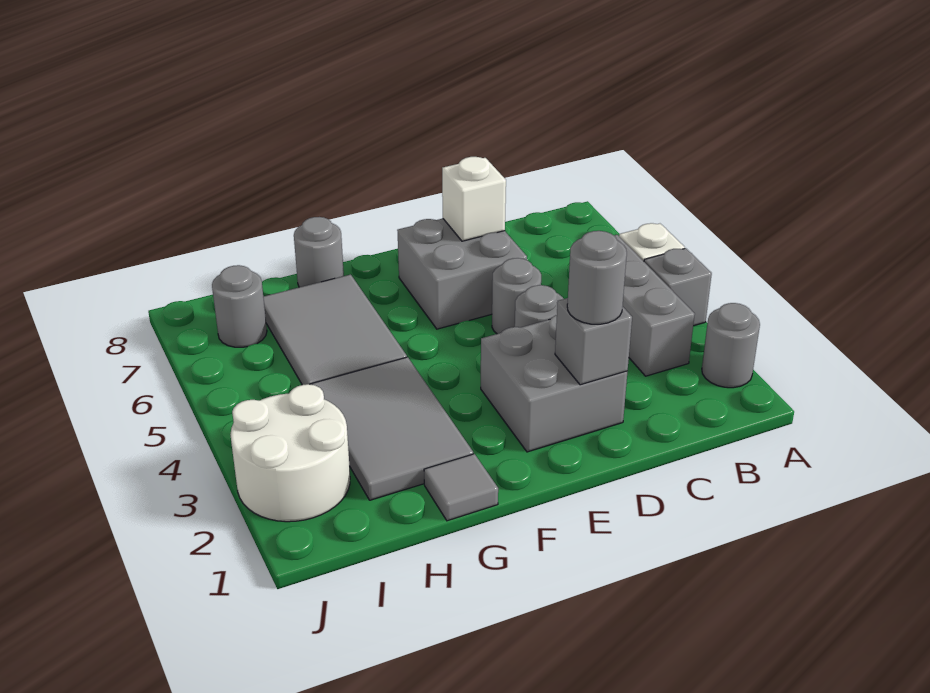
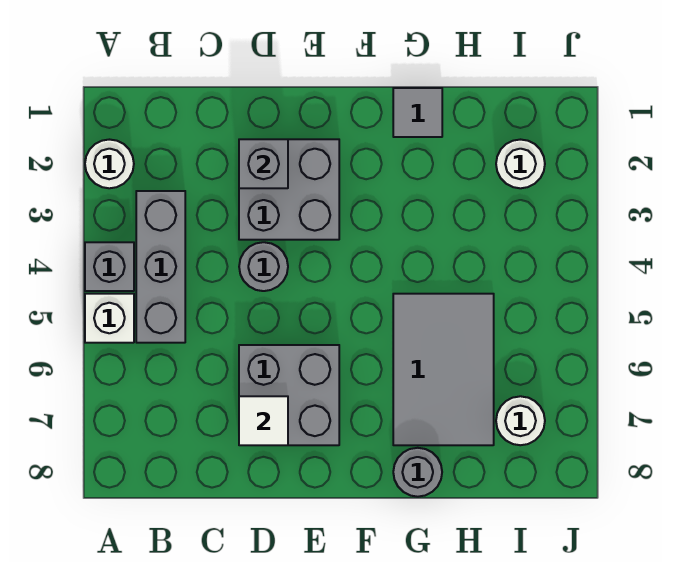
grey 1x1 round brick [702,303,760,388] -> white 1x1 round brick [85,140,134,188]
grey 1x1 round brick [567,231,627,324] -> none
grey 1x1 round brick [492,258,541,334] -> none
white 1x1 brick [442,157,506,241] -> white 1x1 tile [239,396,288,445]
grey 2x3 tile [310,357,473,500] -> none
white 2x2 round brick [230,384,350,522] -> white 1x1 round brick [496,140,545,188]
grey 1x1 round brick [212,265,267,347] -> white 1x1 round brick [496,396,545,445]

